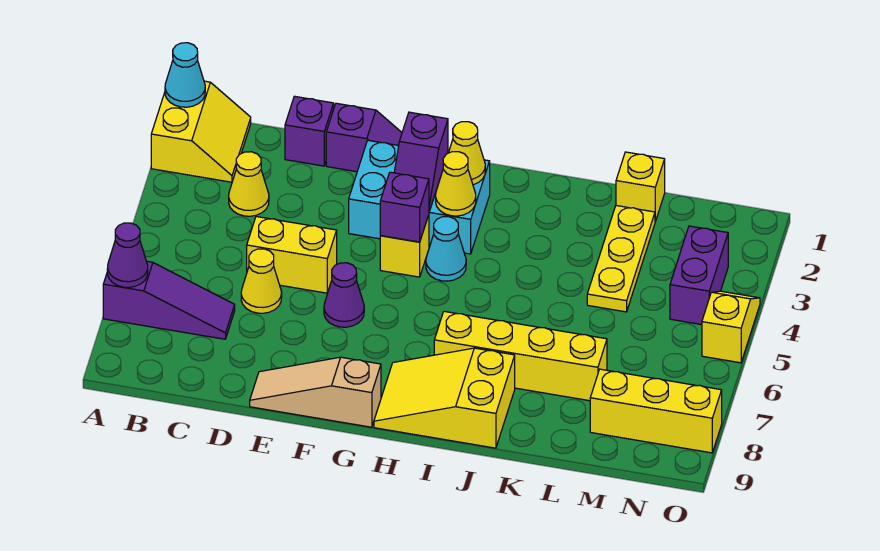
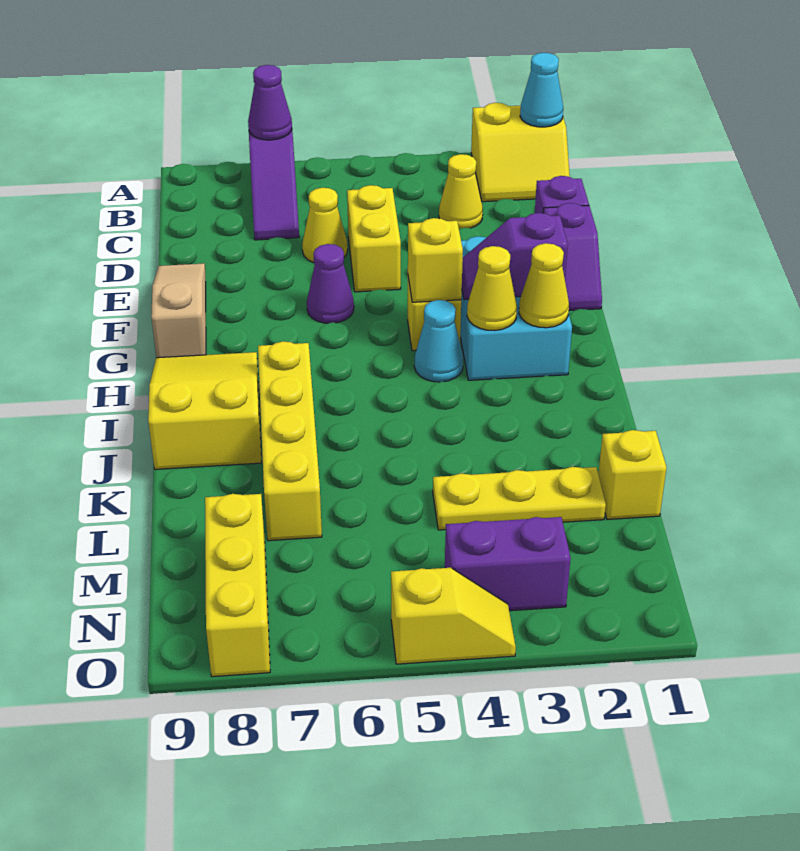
purple 1x1 brick [380,172,429,242] -> yellow 1x1 brick [408,218,463,302]

